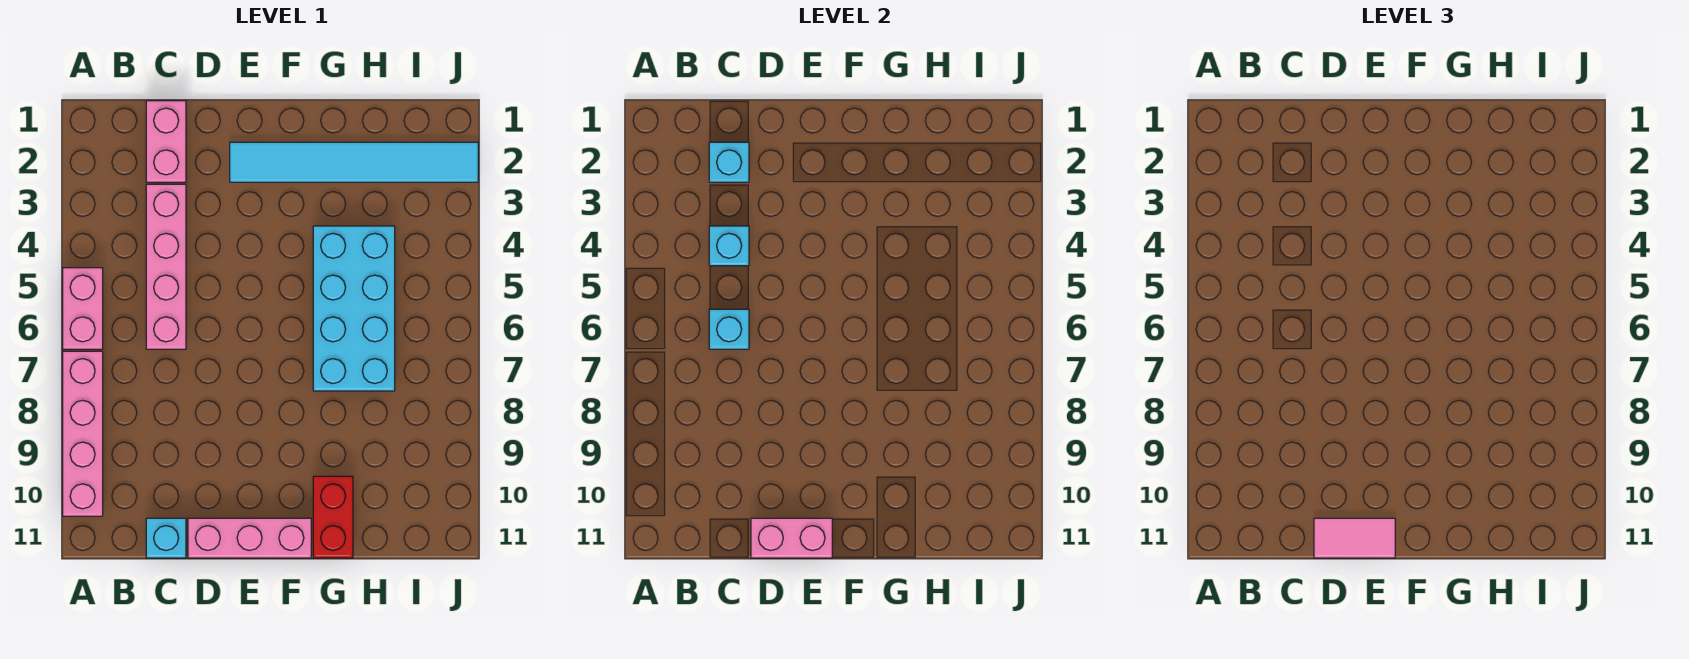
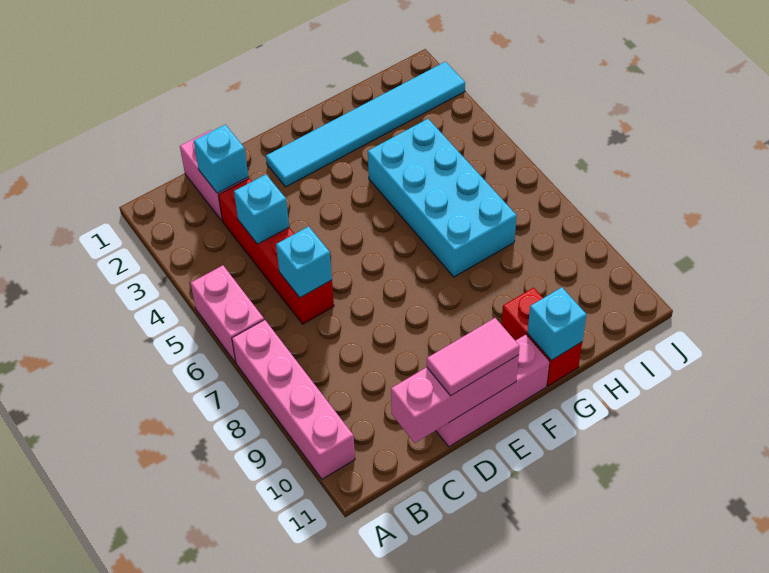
pink 1x4 brick [146,184,186,349] -> red 1x4 brick [218,178,334,324]
cyan 1x1 brick [146,518,186,558] -> cyan 1x1 brick moved to [527,287,586,360]
pink 1x2 brick [751,518,832,558] -> pink 1x3 brick [391,355,519,443]

